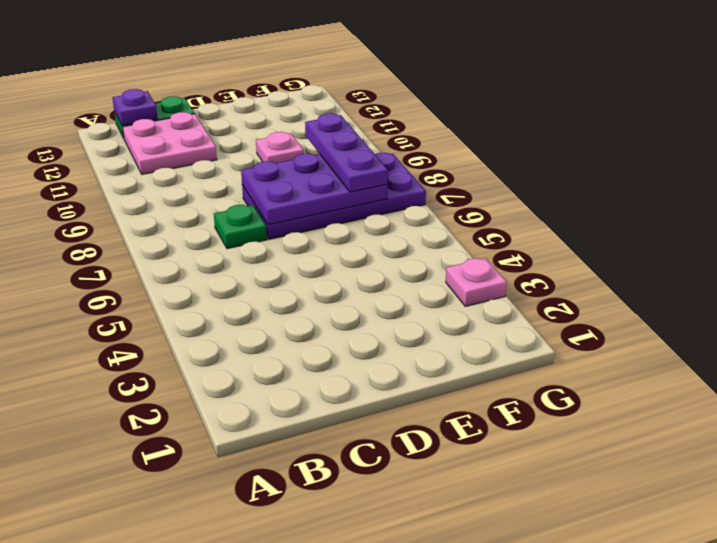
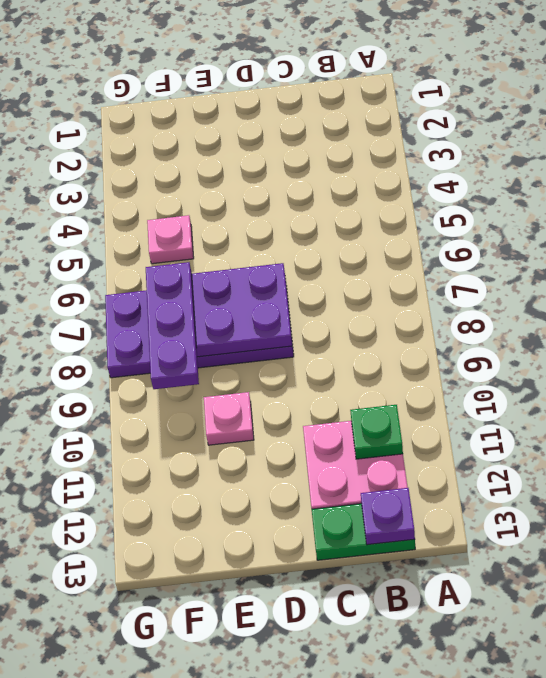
green 1x1 plate [214,205,267,249] -> green 1x1 plate moved to [350,405,403,459]
pink 1x1 plate [446,258,507,307] -> pink 1x1 plate moved to [147,215,194,264]

